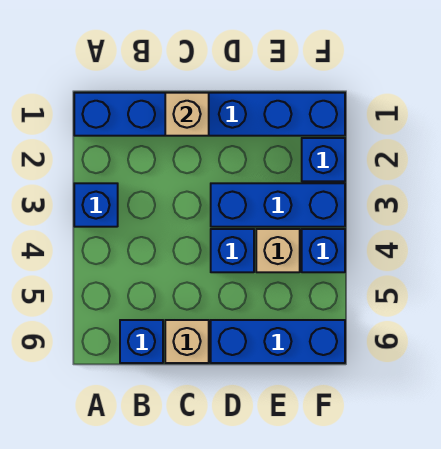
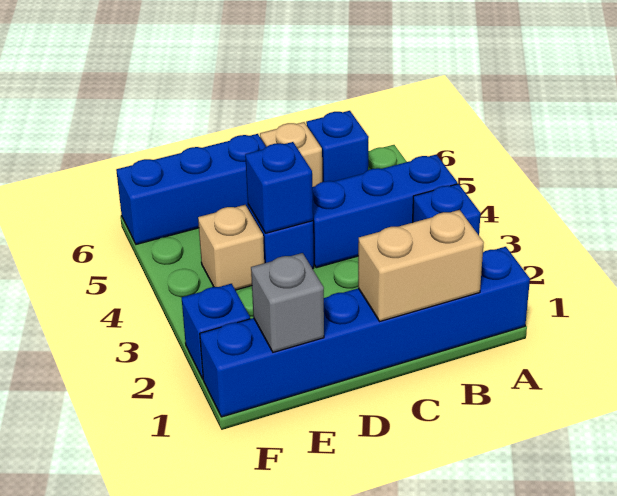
tan 1x1 brick [165,93,209,136] -> tan 1x2 brick [358,210,484,321]
blue 1x3 brick [211,183,345,227] -> blue 1x3 brick moved to [312,155,457,268]
none -> grey 1x1 brick [251,253,324,352]
blue 1x1 brick [302,229,345,272] -> blue 1x1 brick moved to [245,142,313,233]

